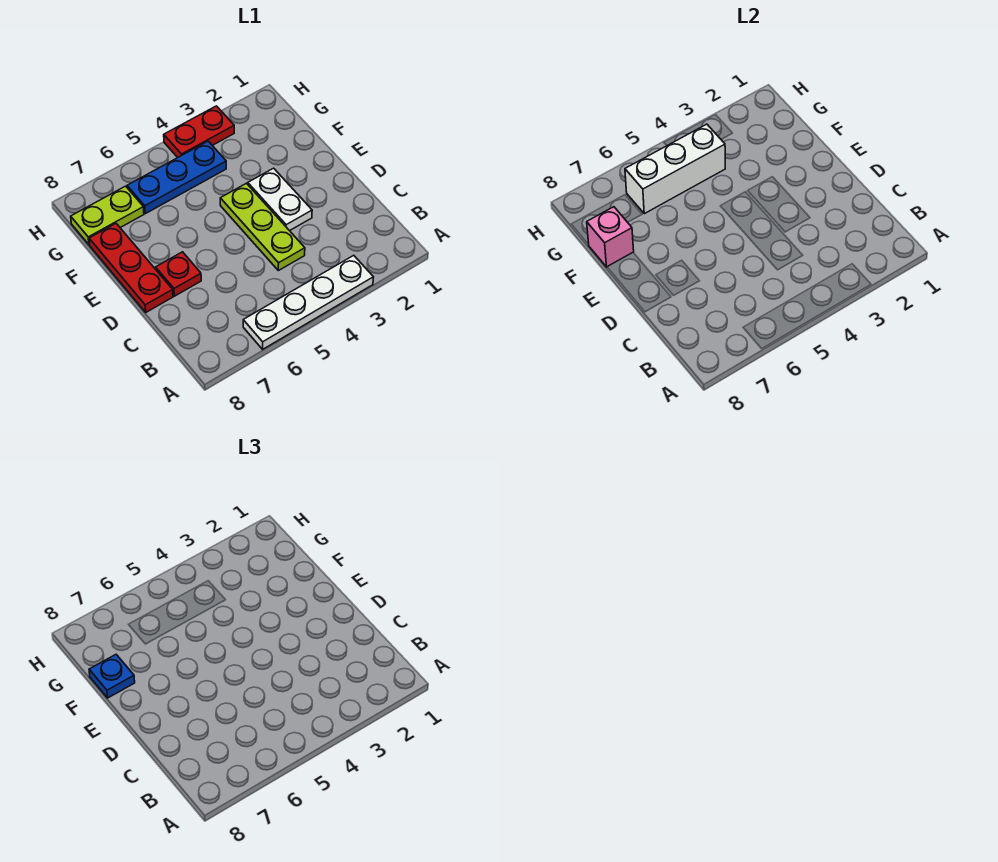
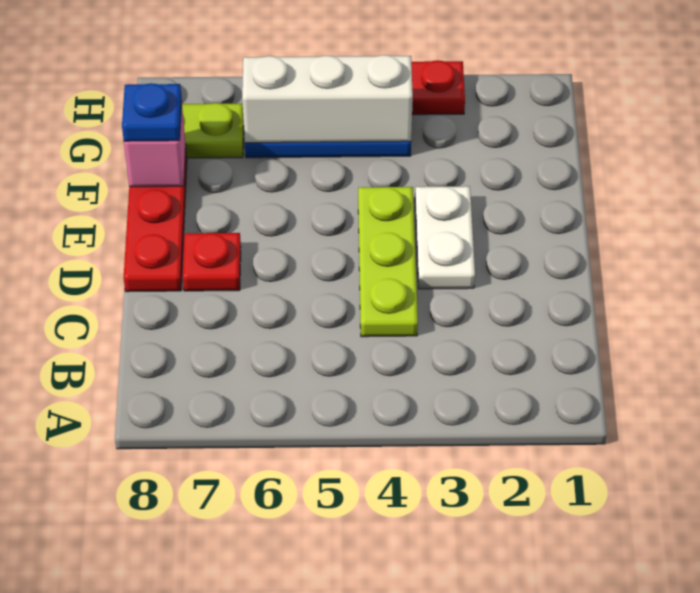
white 1x4 plate [243,255,373,349] -> none

